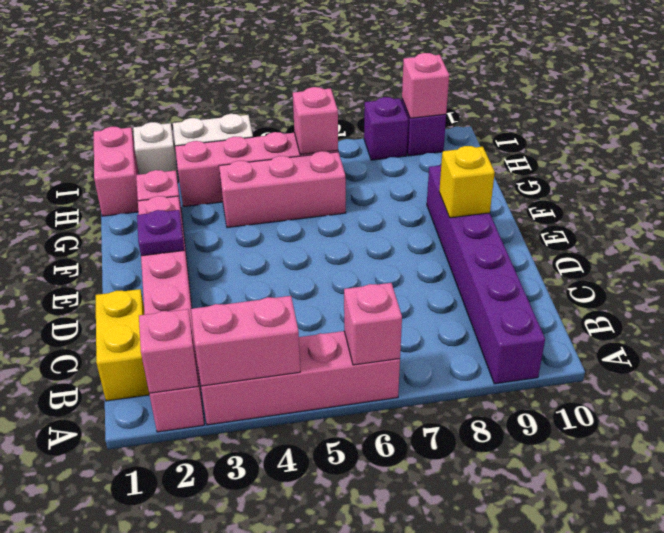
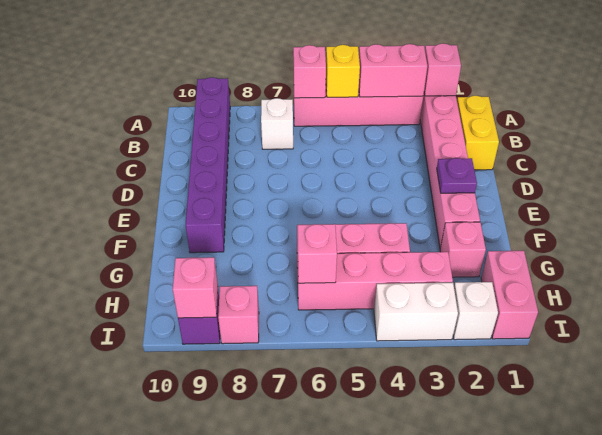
none -> white 1x1 brick [261,98,293,149]
yellow 1x1 brick [439,146,495,218] -> yellow 1x1 brick moved to [326,45,360,97]
purple 1x1 brick [364,97,408,160] -> pink 1x1 brick [218,286,259,344]

